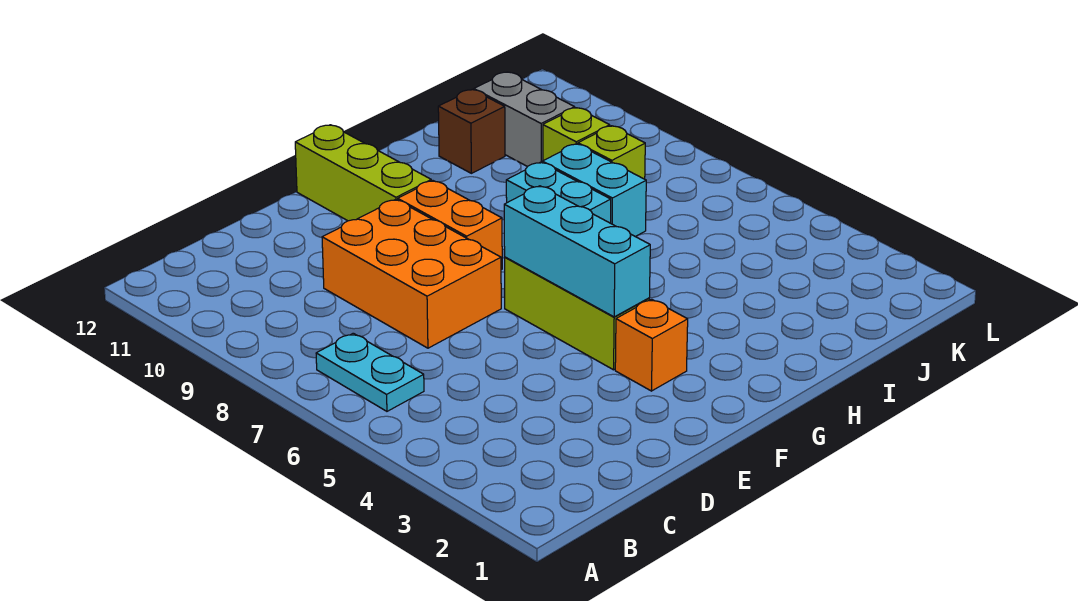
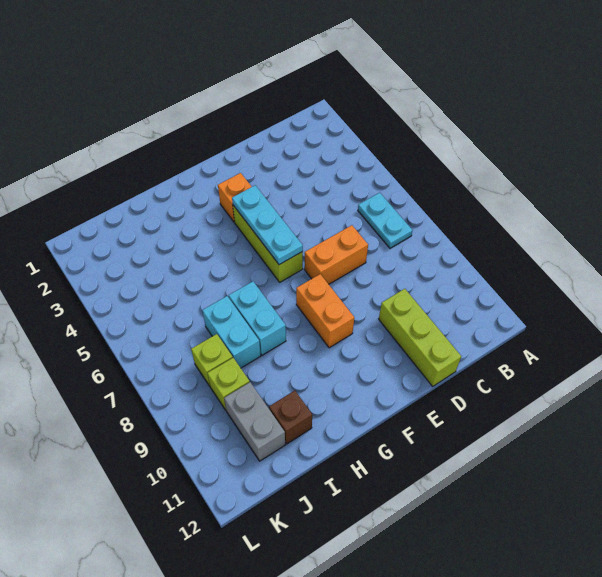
orange 2x3 brick [322,199,501,348] -> orange 1x2 brick [304,225,368,284]
cyan 1x3 brick [504,186,650,317] -> cyan 1x3 plate [232,185,303,265]
lime 1x3 brick [295,125,431,221] -> lime 1x3 brick moved to [379,289,461,386]

